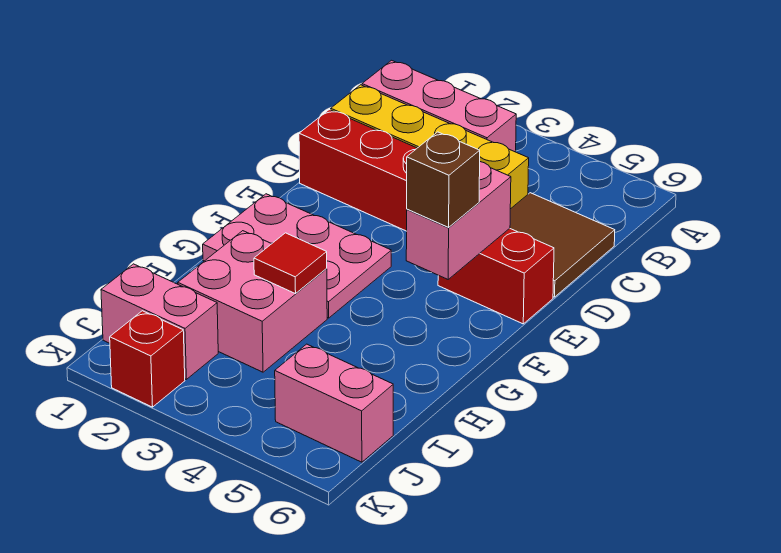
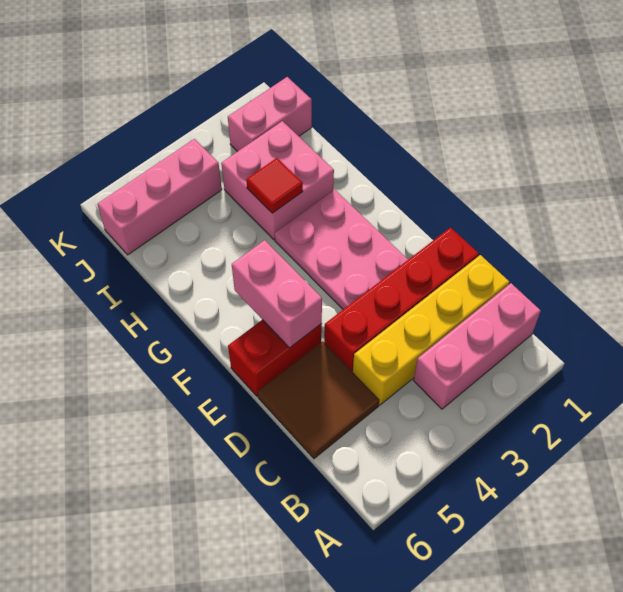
pink 2x3 plate [203,194,391,318] -> pink 2x3 plate turned to [275,190,408,309]
brown 1x1 brick [407,132,480,227] -> none
pink 1x2 brick [275,344,393,462] -> pink 1x3 brick [97,139,222,255]
red 1x1 brick [110,311,185,407] -> none

